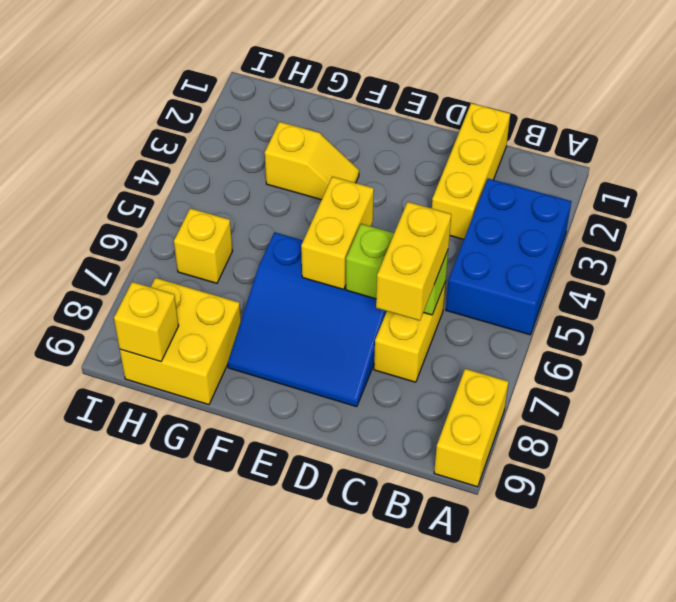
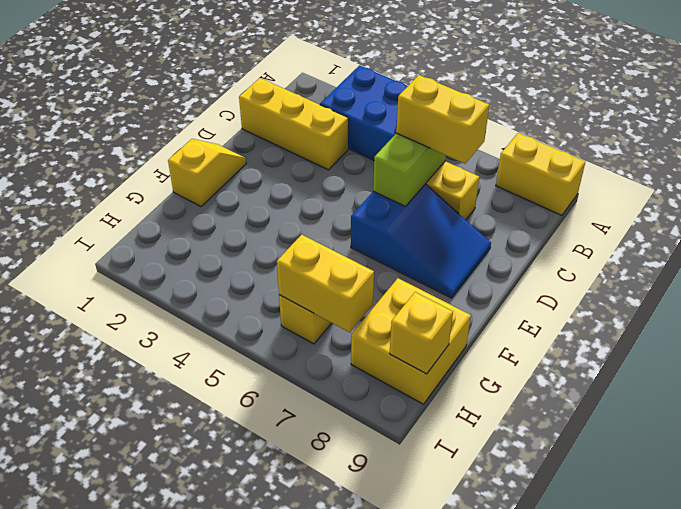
blue 3x3 slope [228,232,387,407] -> blue 2x3 slope [351,184,491,298]
yellow 1x2 brick [301,177,374,289] -> yellow 1x2 brick moved to [277,235,374,332]
yellow 1x2 slope [265,122,359,200] -> yellow 1x2 slope moved to [168,139,246,206]

